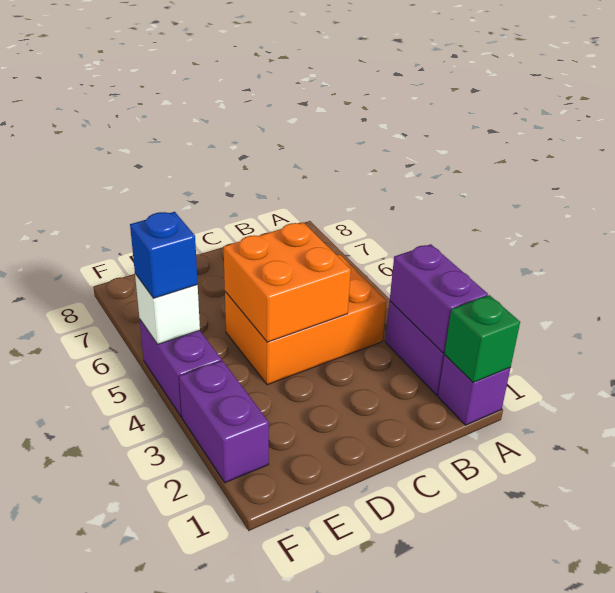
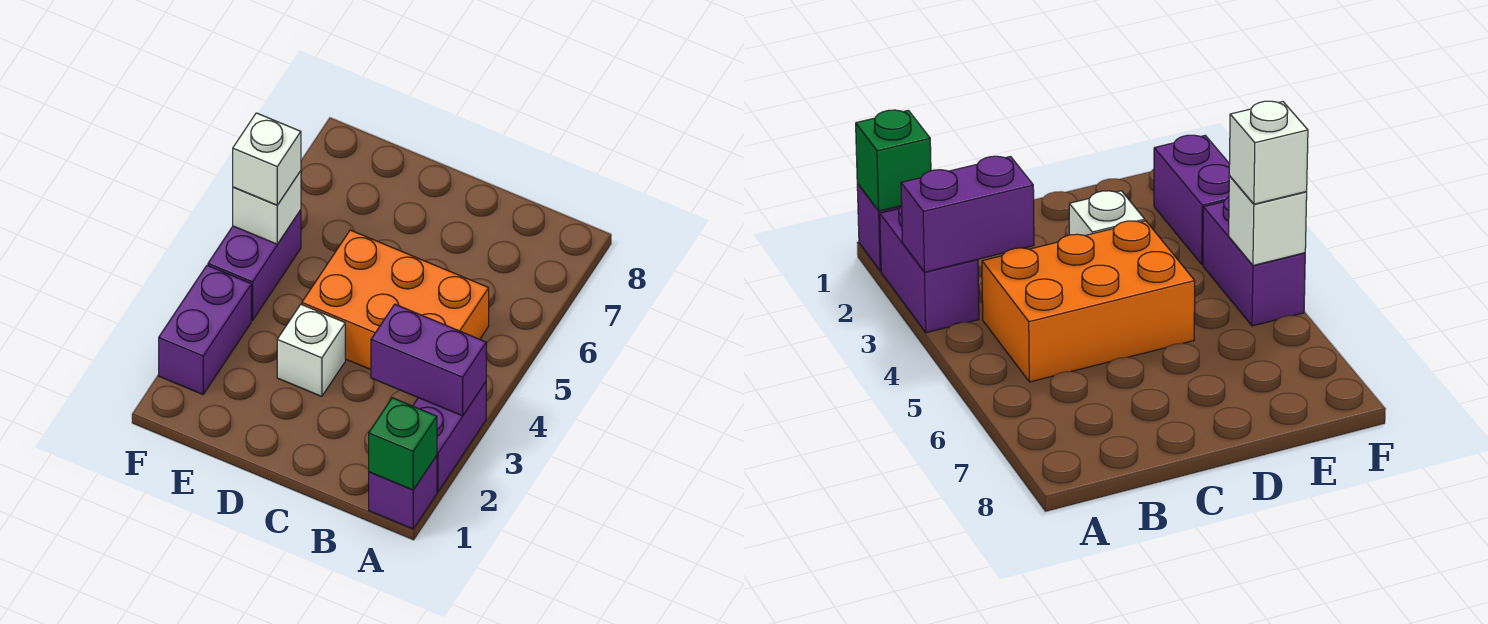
purple 1x2 brick [390,244,488,353] -> purple 1x2 brick turned to [371,304,486,416]
orange 2x2 brick [224,222,351,342] -> none
none -> white 1x1 brick [277,304,345,397]
blue 1x1 brick [130,212,198,298] -> white 1x1 brick [233,113,301,205]

